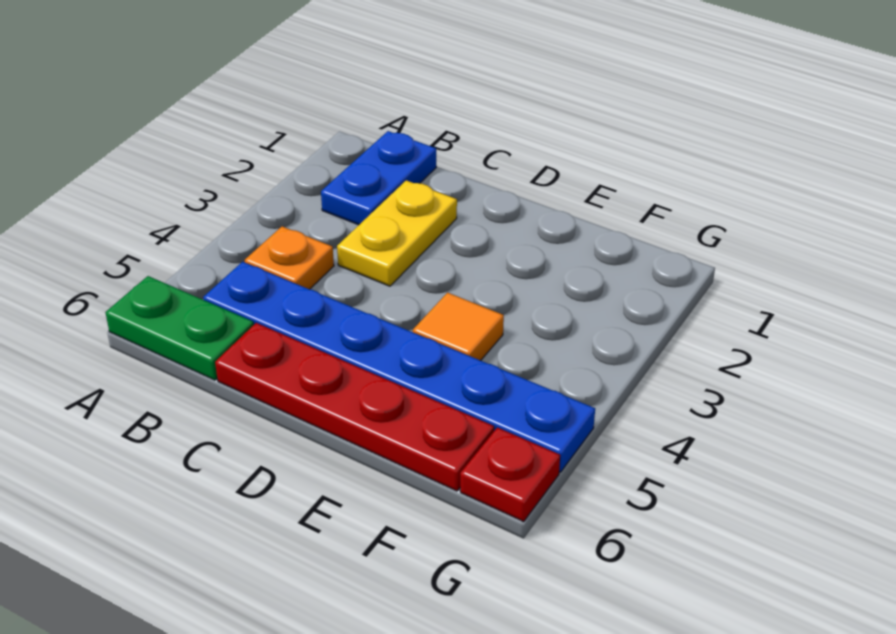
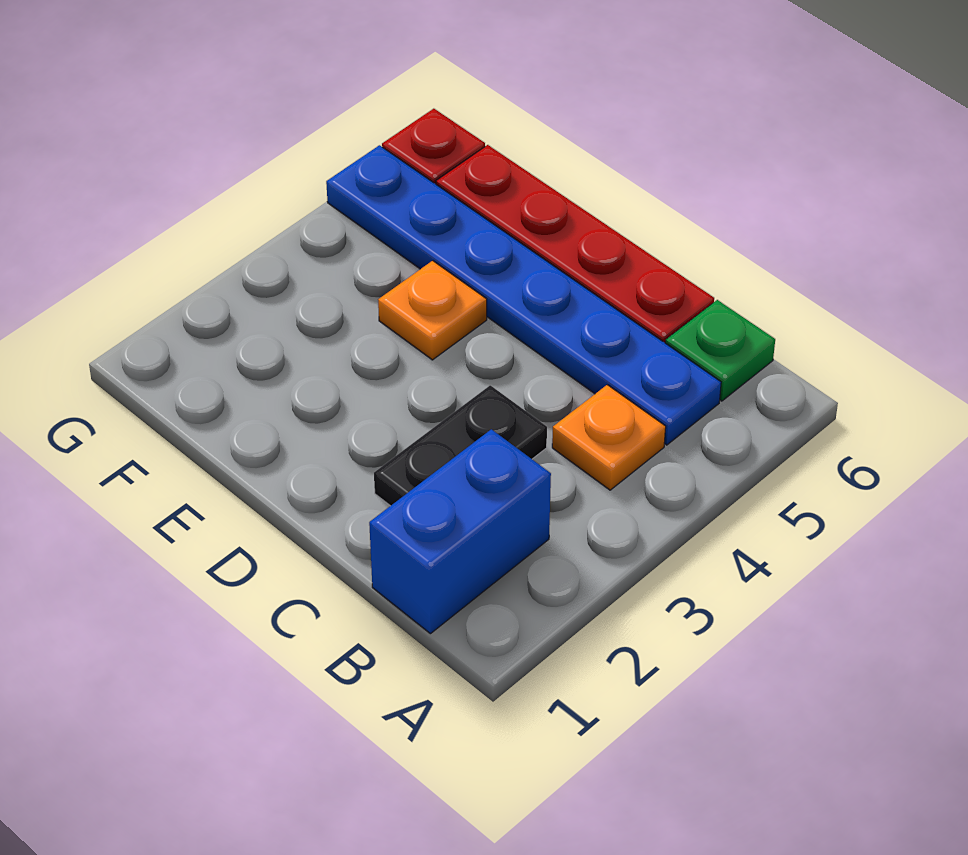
green 1x2 plate [106,276,254,380] -> green 1x1 plate [665,300,775,401]
blue 1x2 plate [321,131,436,225] -> blue 1x2 brick [369,429,551,634]
yellow 1x2 plate [337,180,457,286] -> black 1x2 plate [374,385,547,506]
orange 1x1 tile [413,293,504,361] -> orange 1x1 plate [378,261,487,360]

